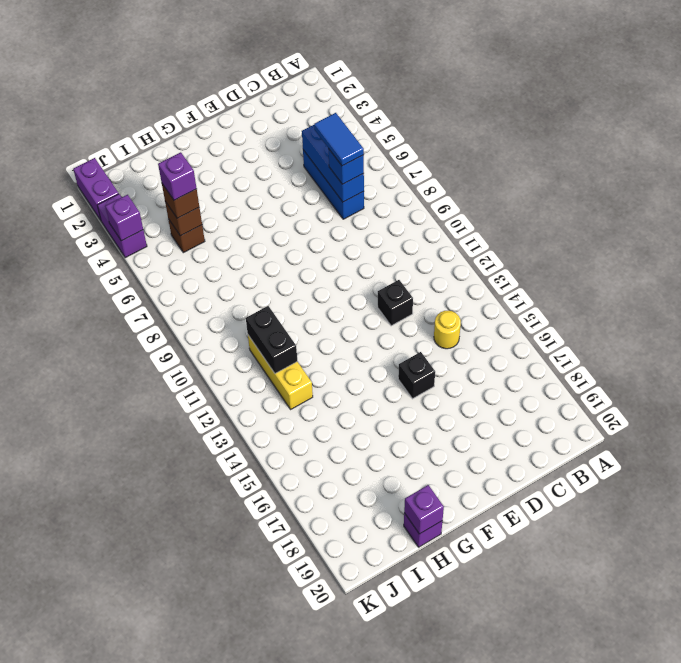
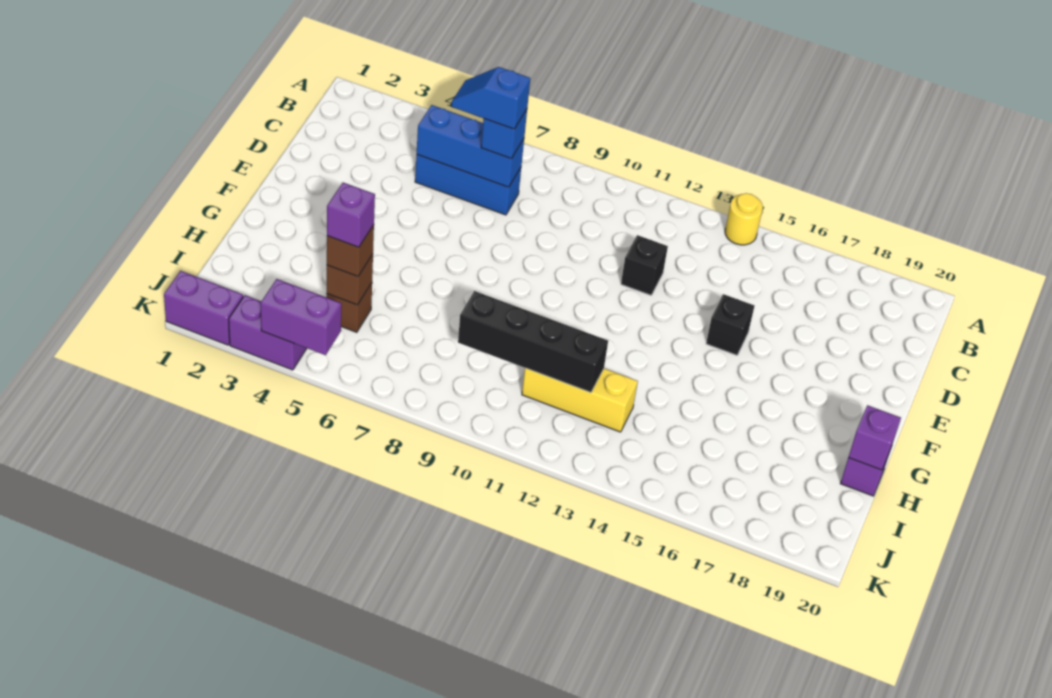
blue 1x2 tile [314,113,364,166] -> blue 1x2 slope [451,67,530,129]
yellow 1x1 round brick [434,311,461,349] -> yellow 1x1 round brick moved to [725,193,763,245]
black 1x2 brick [246,306,297,374] -> black 1x4 brick [458,291,608,393]
purple 1x1 brick [105,195,143,241] -> purple 1x2 brick [261,279,341,355]

